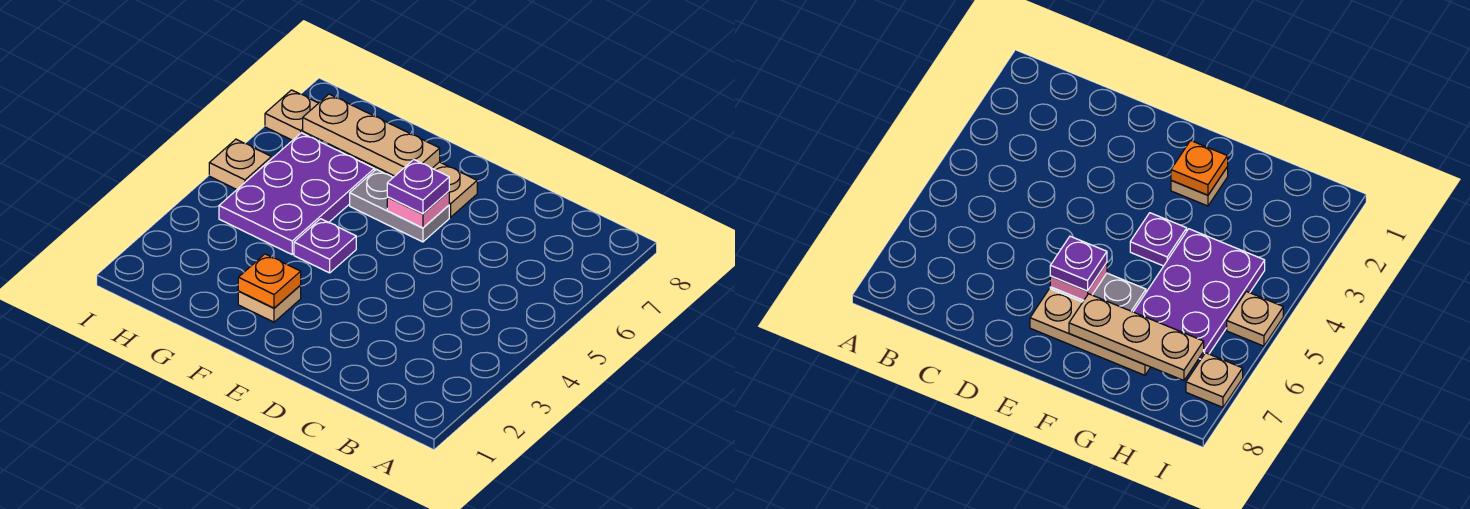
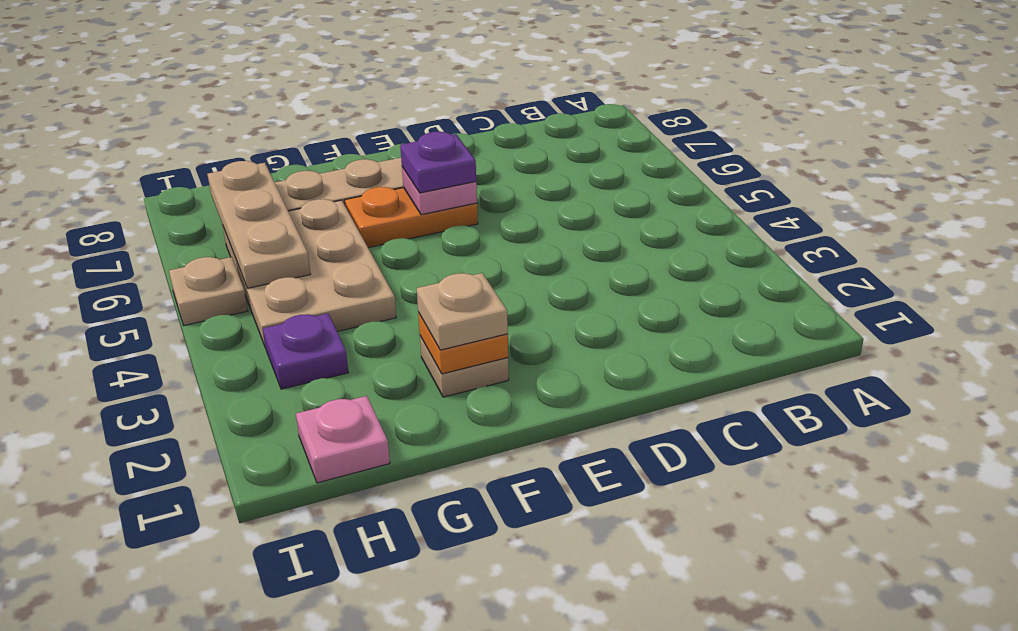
grey 1x2 plate [350,169,449,242] -> orange 1x2 plate [345,187,478,248]
purple 1x1 plate [294,219,356,273] -> purple 1x1 plate moved to [263,313,348,389]
tan 1x3 plate [303,94,440,176] -> tan 1x3 plate turned to [207,161,311,288]
purple 2x3 plate [219,133,374,254] -> tan 2x3 plate [223,199,396,348]
none -> pink 1x1 plate [296,396,390,483]
tan 1x1 plate [265,90,318,140] -> tan 1x1 plate moved to [417,273,508,350]

